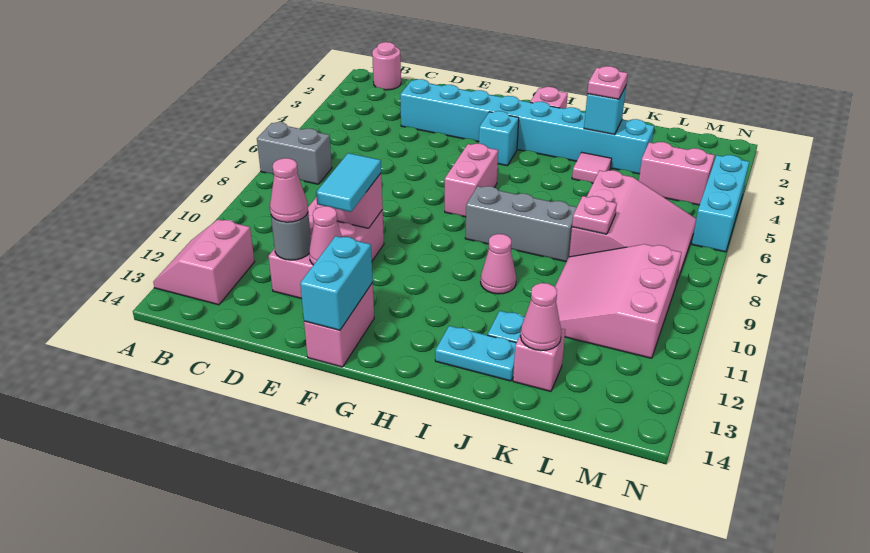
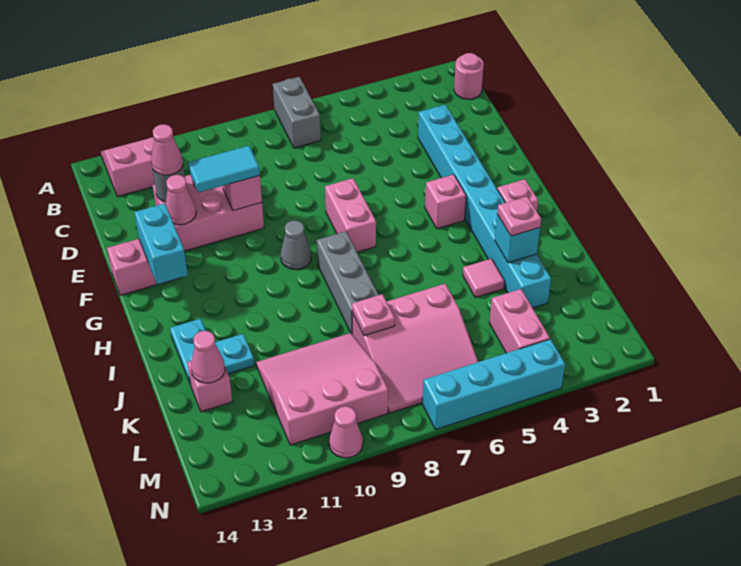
cyan 1x2 brick [300,236,373,330] -> cyan 1x2 brick turned to [134,204,188,285]
cyan 1x1 brick [479,111,519,166] -> pink 1x1 brick [425,175,466,229]
pink 1x2 brick [445,144,498,217] -> pink 1x2 brick turned to [325,178,376,252]
none -> grey 1x1 cone [280,221,311,270]
pink 1x1 cone [481,234,516,294] -> pink 1x1 cone moved to [329,406,363,458]
cyan 1x3 brick [692,155,749,252] -> cyan 1x4 brick [422,339,565,430]

